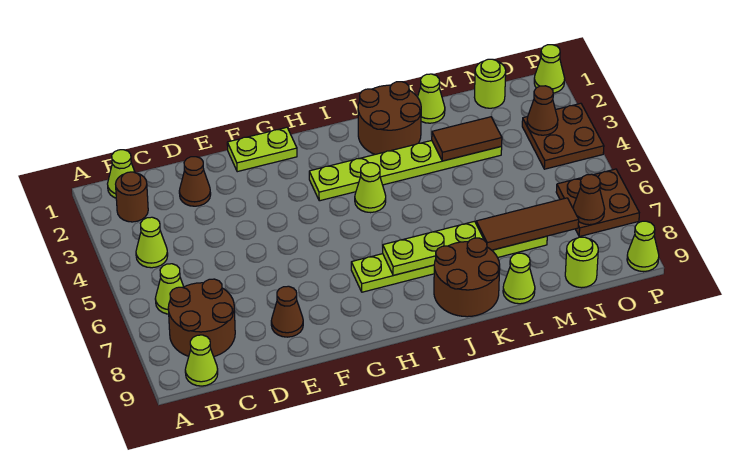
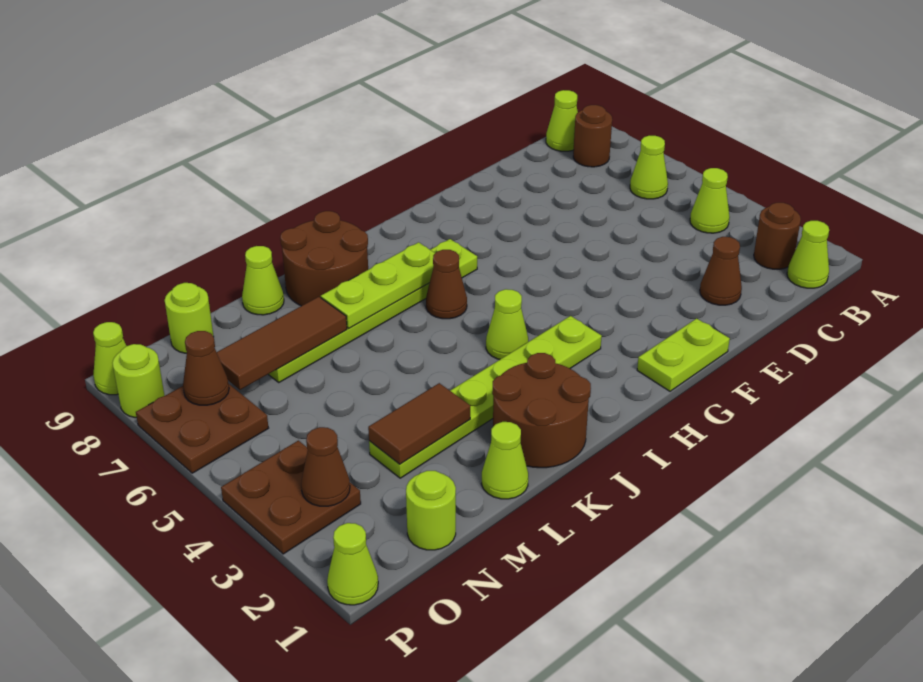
brown 2x2 round brick [168,279,235,356] -> brown 1x1 round brick [573,105,612,167]
brown 1x1 cone [271,286,303,337] -> brown 1x1 cone moved to [426,250,467,319]
none -> lime 1x1 round brick [112,344,165,418]

